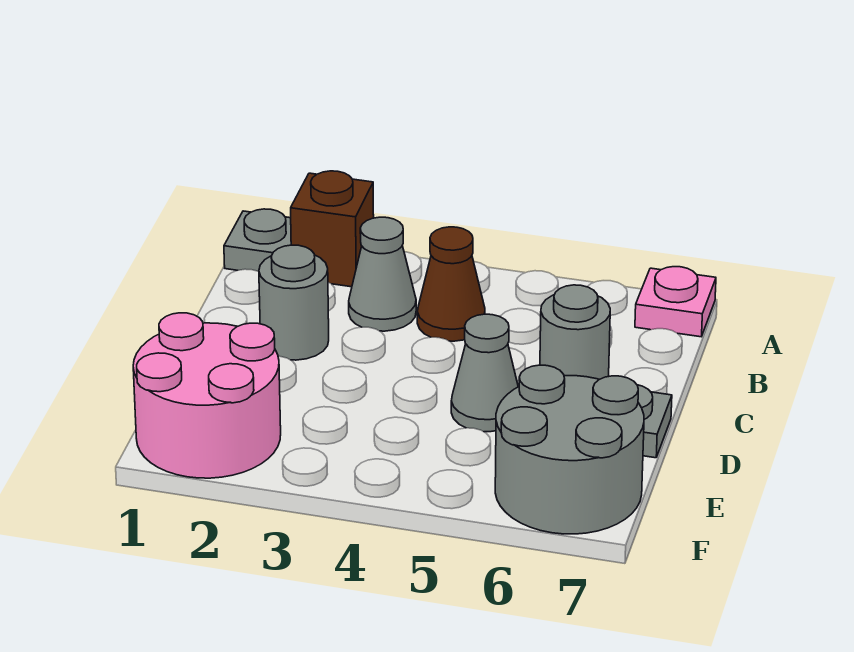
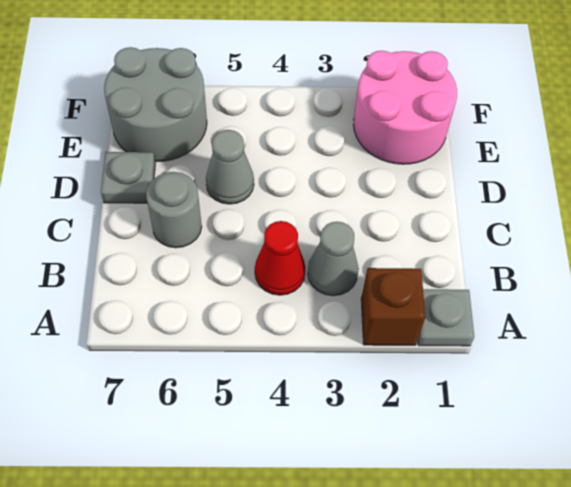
pink 1x1 plate [635,267,716,337] -> none
brown 1x1 cone [417,227,485,341] -> red 1x1 cone [255,221,305,295]
grey 1x1 round brick [259,245,329,360] -> none

